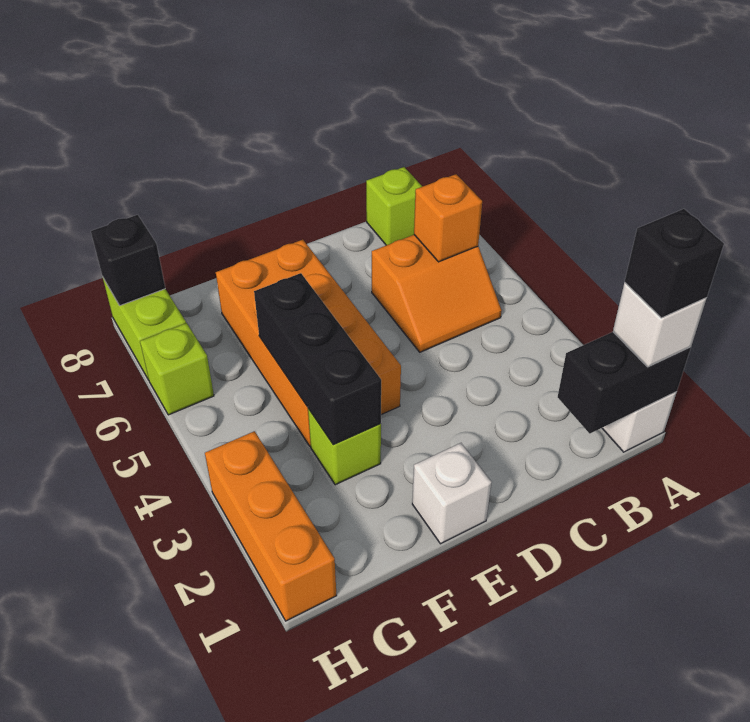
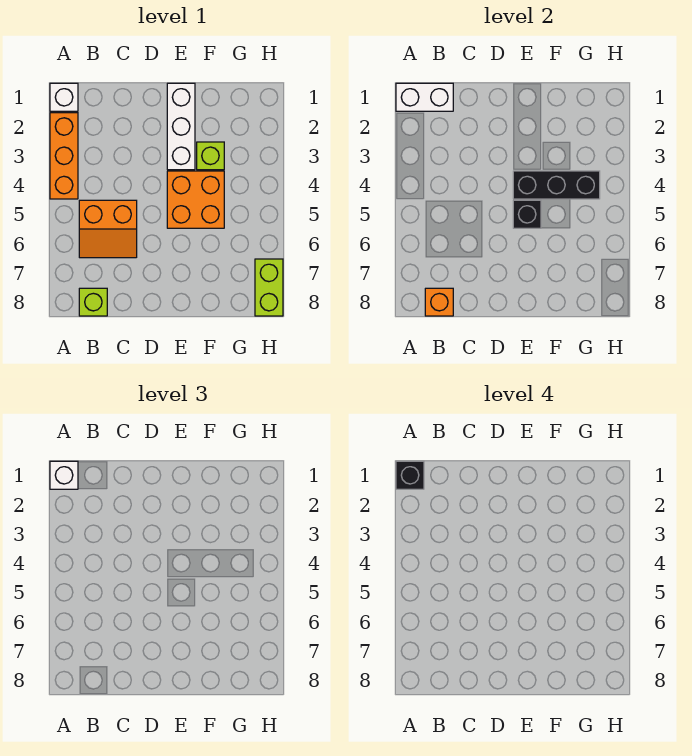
black 1x2 brick [558,332,691,433] -> white 1x2 brick [396,83,453,111]
orange 2x2 slope [372,235,502,352] -> orange 2x2 slope turned to [79,200,137,258]
orange 1x1 brick [414,174,482,262] -> orange 1x1 brick moved to [425,288,453,316]
white 1x1 brick [412,443,492,544] -> white 1x3 brick [167,83,195,170]
orange 2x4 brick [216,240,401,446] -> orange 2x2 brick [167,171,224,228]
black 1x3 brick [254,273,381,445] -> black 1x3 brick turned to [513,171,600,199]
orange 1x3 brick [205,431,337,621] -> orange 1x3 brick moved to [50,113,78,199]
lime 1x1 brick [140,323,214,415] -> none
black 1x1 brick [91,215,165,306] -> black 1x1 brick moved to [513,200,541,228]

